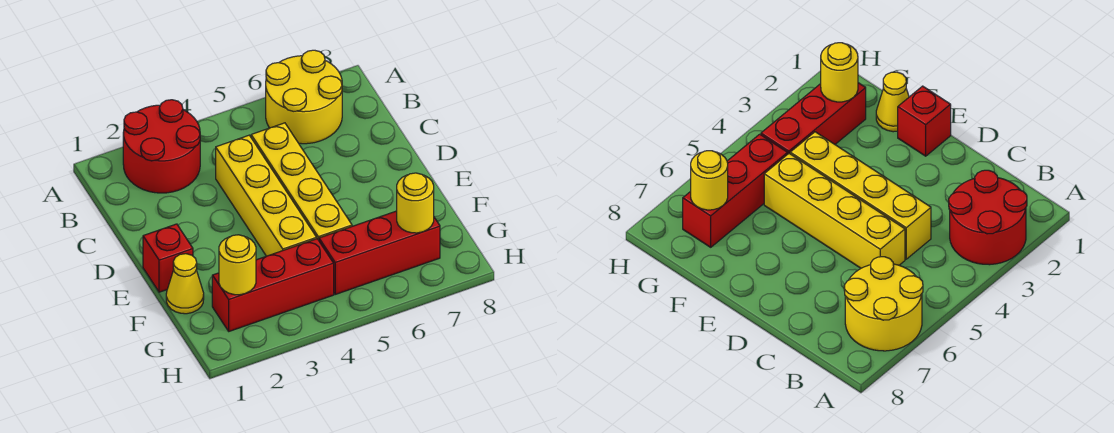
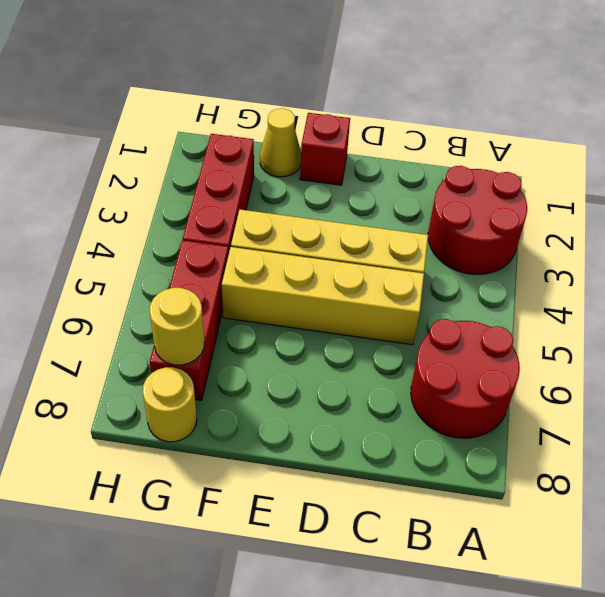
yellow 2x2 round brick [266,50,342,144] -> red 2x2 round brick [411,319,520,438]
yellow 1x1 round brick [219,235,256,295] -> yellow 1x1 round brick moved to [143,367,197,442]

